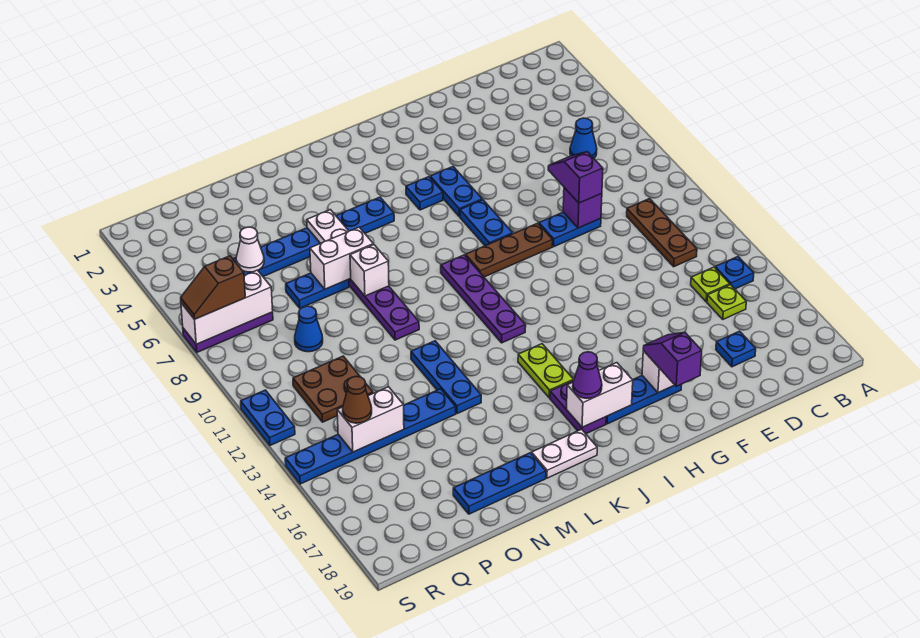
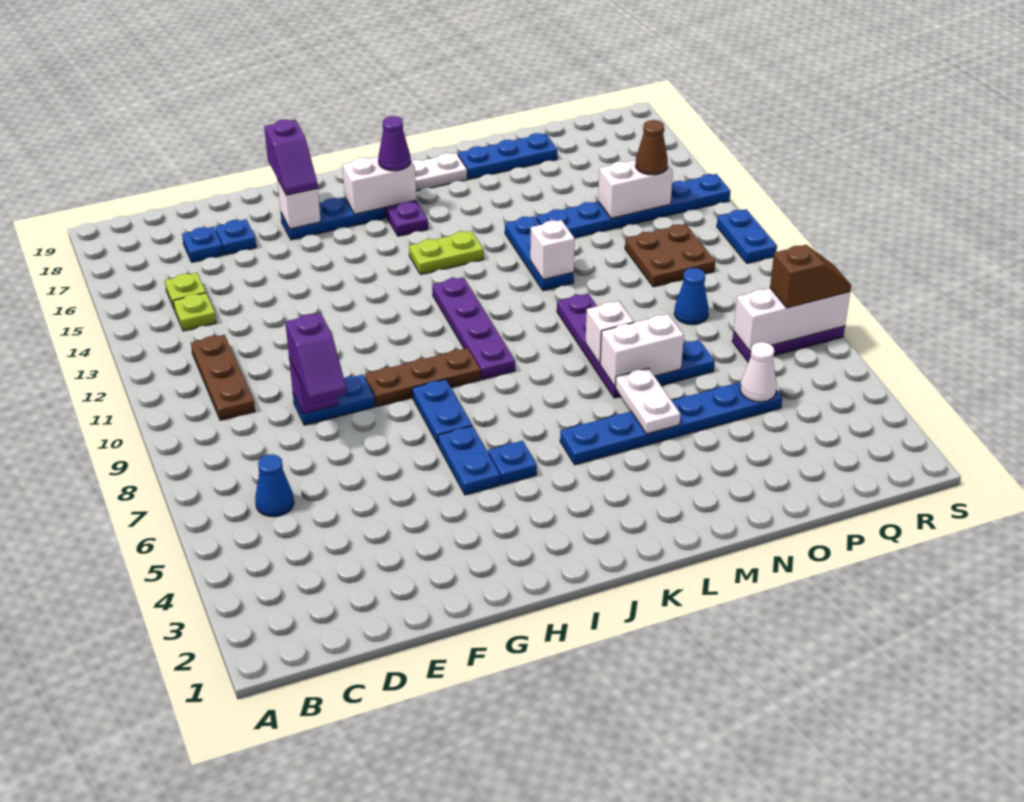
blue 1x1 plate [715,257,754,289] -> blue 1x1 plate moved to [215,220,256,255]
lime 1x2 plate [518,344,574,398] -> lime 1x2 plate turned to [409,231,483,274]
none -> white 1x1 brick [530,220,575,280]

